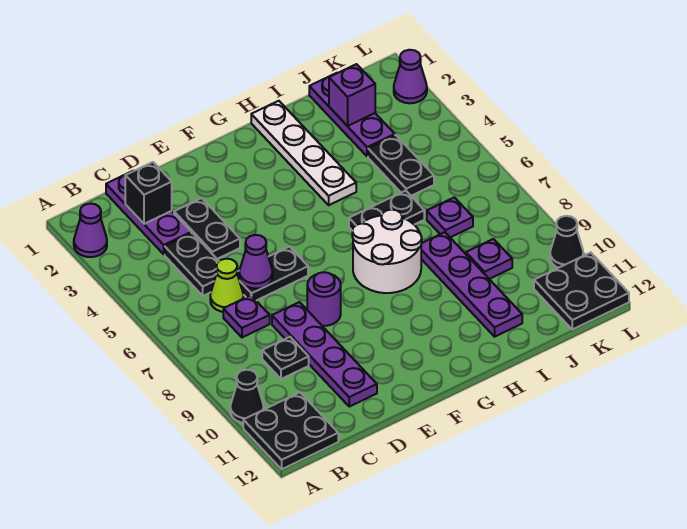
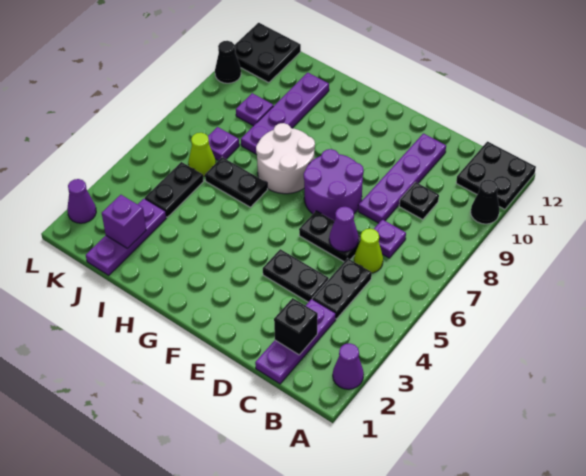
black 1x2 plate [174,198,240,259] -> black 1x2 plate turned to [263,249,329,302]
purple 1x1 round brick [307,272,341,326] -> purple 2x2 round brick [304,149,364,221]
white 1x4 plate [251,101,356,205] -> none
none -> lime 1x1 cone [188,133,216,176]

